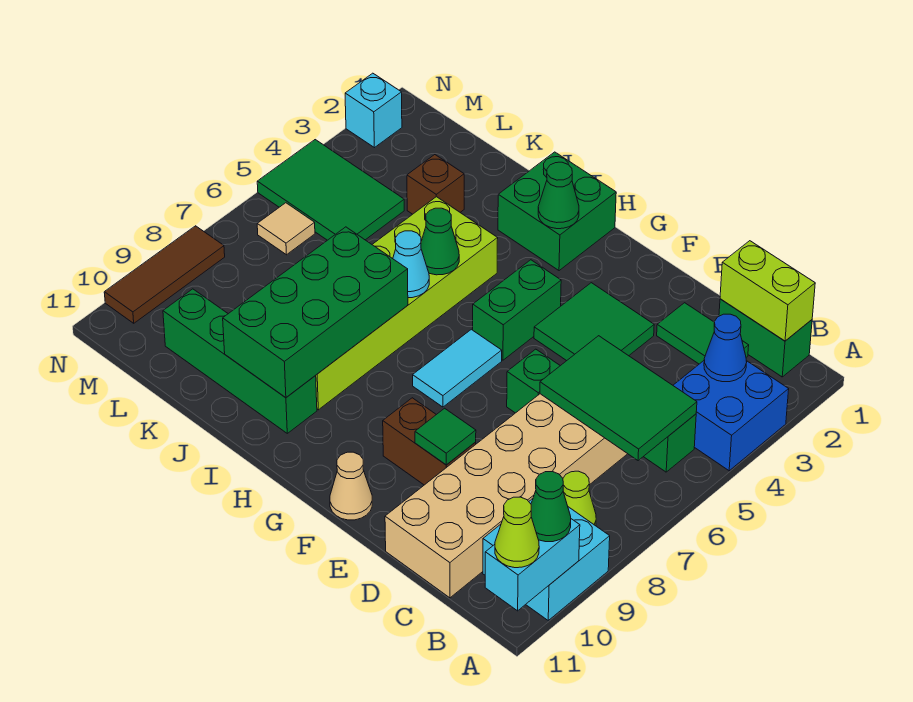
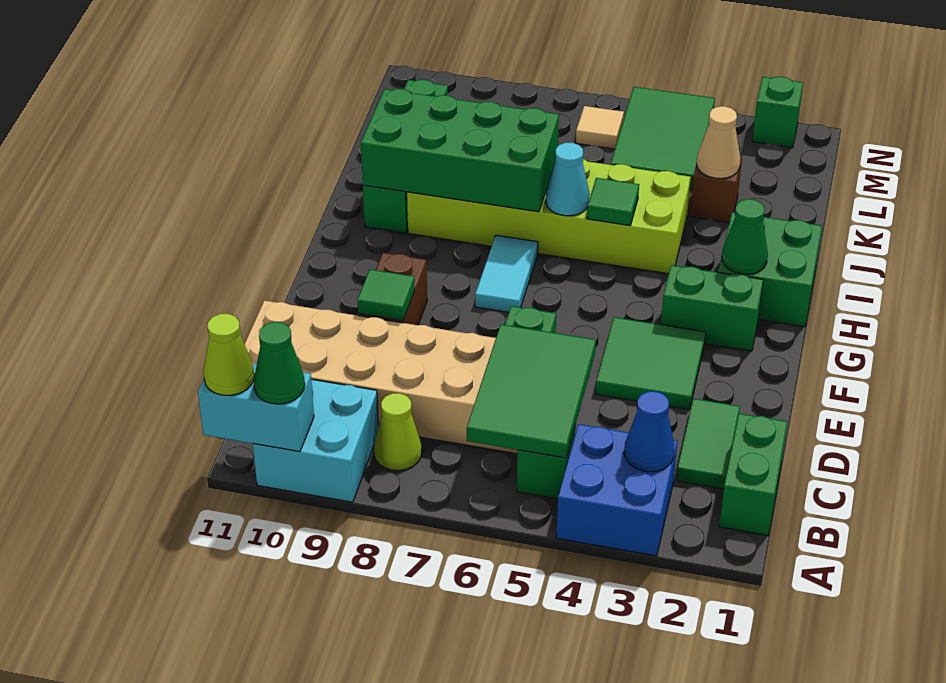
lime 1x2 brick [720,241,815,341] -> none
tan 1x1 cone [330,452,372,520] -> tan 1x1 cone moved to [697,106,740,179]
green 1x2 brick [473,260,561,360] -> green 1x2 brick moved to [661,265,763,351]
cyan 1x2 tile [413,329,502,407] -> cyan 1x2 tile turned to [475,235,538,312]
green 1x1 cone [421,208,459,275] -> green 1x1 tile [587,178,639,226]
cyan 1x1 brick [345,73,402,148] -> green 1x1 brick [752,77,803,148]
brown 1x3 tile [104,226,225,323] -> none

